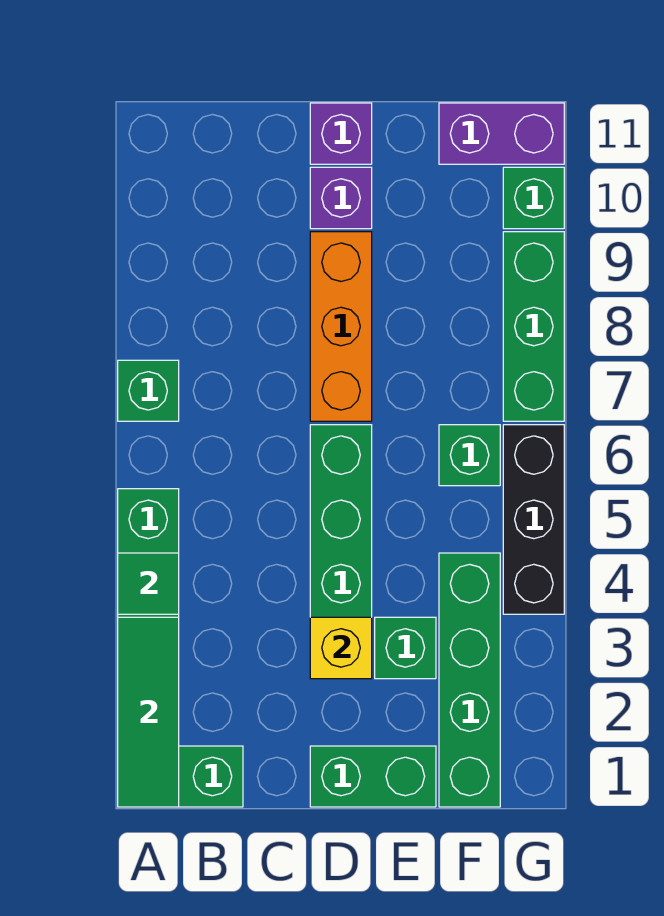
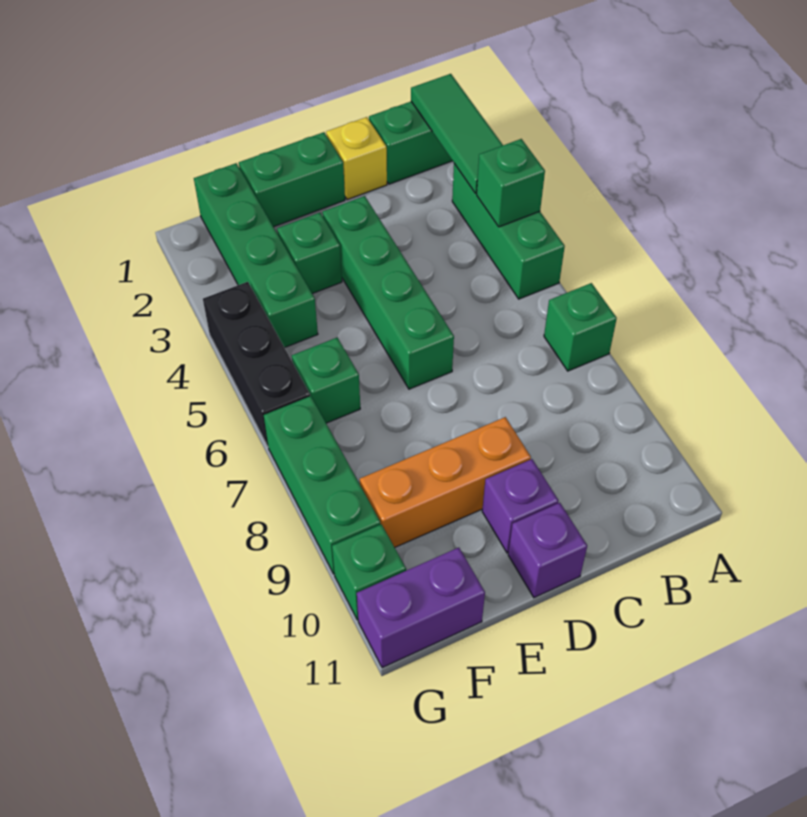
green 1x1 tile [118,553,179,614] -> green 1x1 brick [477,139,545,227]
yellow 1x1 brick [310,617,372,679] -> yellow 1x1 brick moved to [326,117,387,200]
orange 1x3 brick [310,232,372,421] -> orange 1x3 brick turned to [360,417,531,547]

